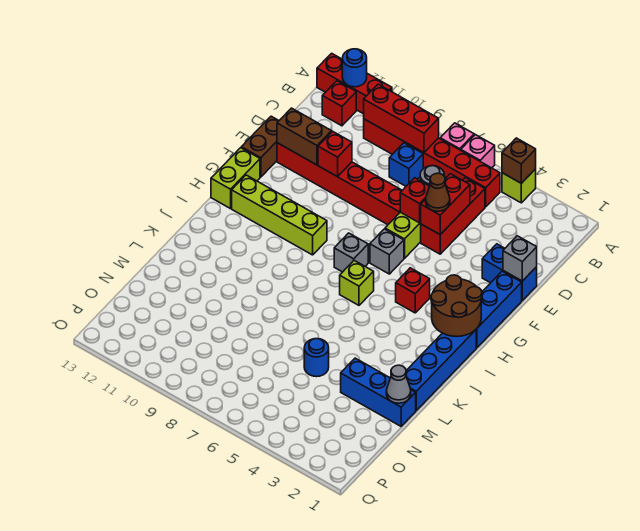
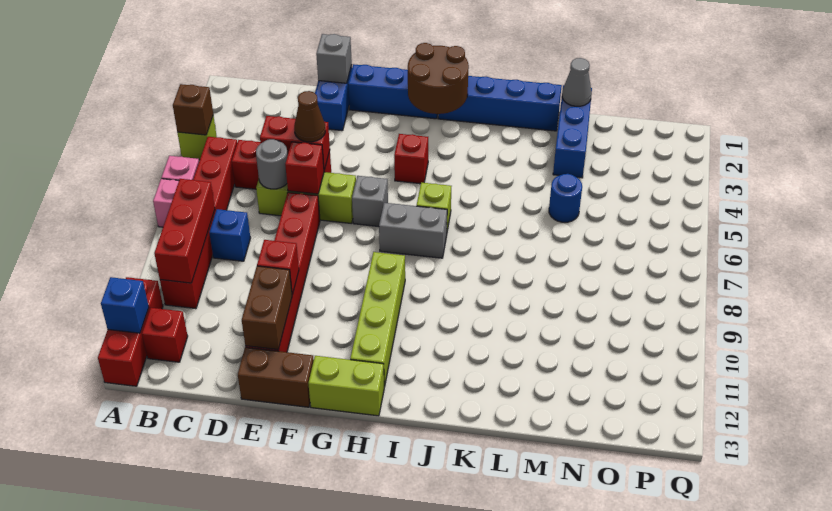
blue 1x1 round brick [342,49,367,87] -> blue 1x1 brick [101,277,149,333]
grey 1x1 brick [334,233,368,272] -> grey 1x2 brick [379,203,447,258]

